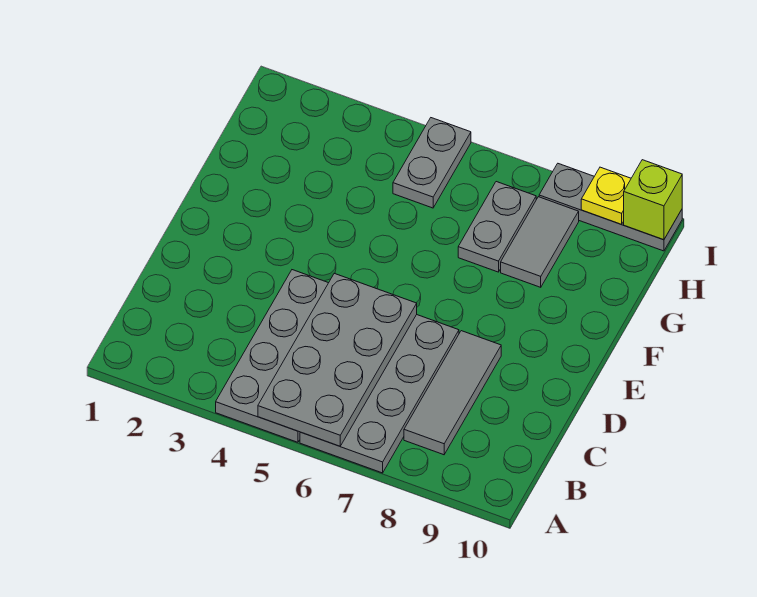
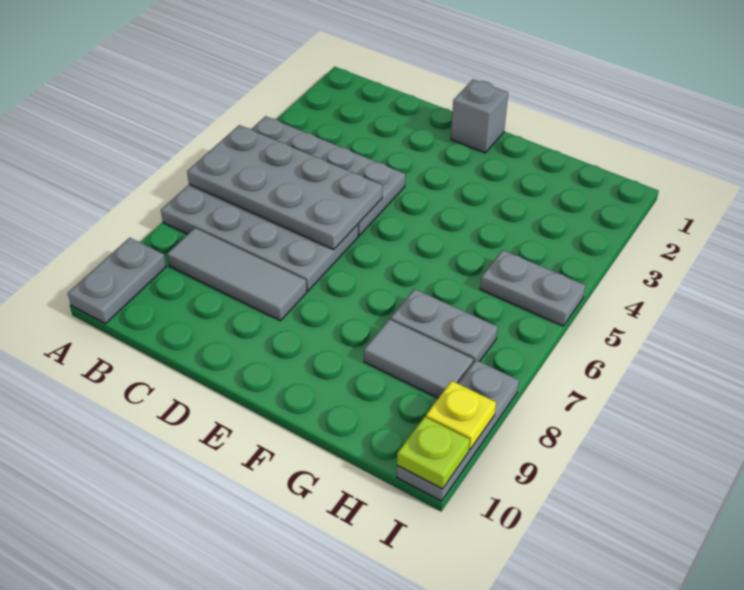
none -> grey 1x2 plate [68,238,166,324]
none -> grey 1x1 brick [451,79,508,153]
lime 1x1 brick [624,160,682,240] -> lime 1x1 plate [397,417,470,489]

